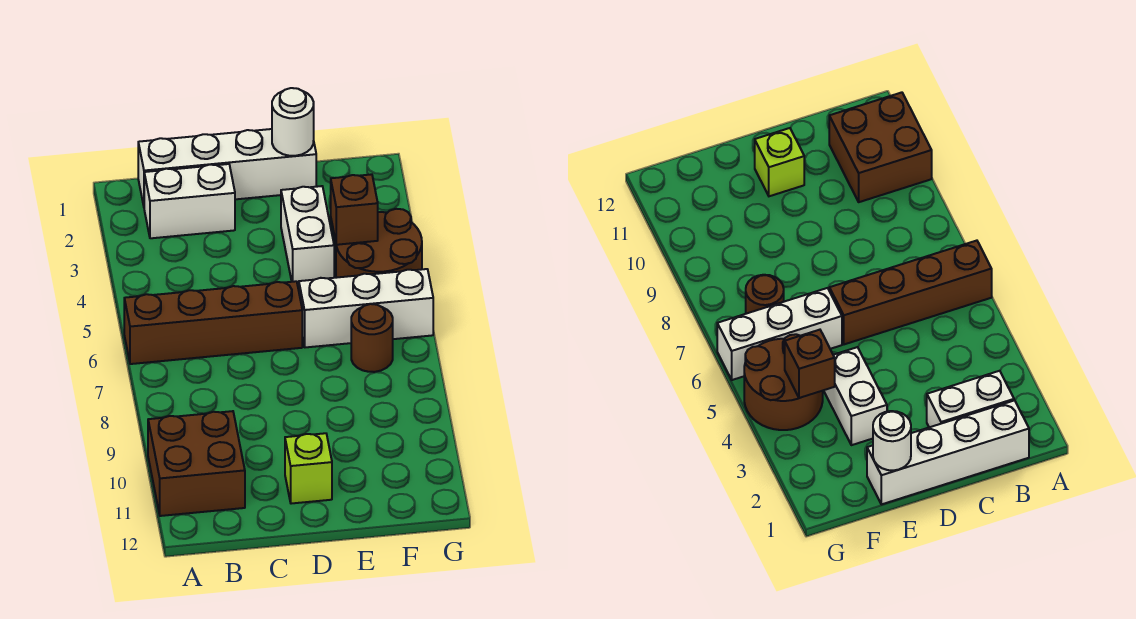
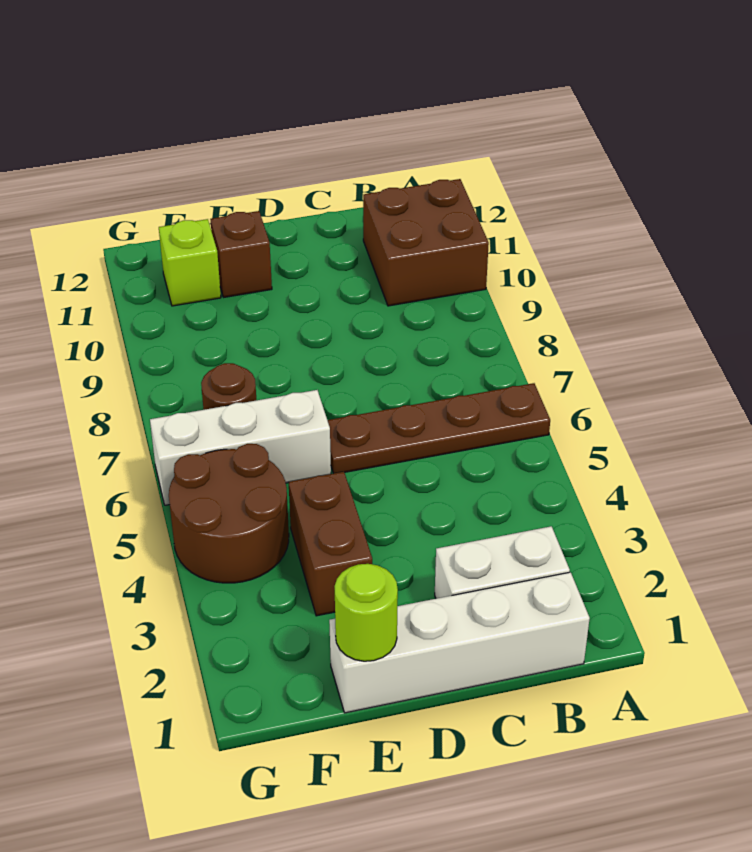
brown 1x4 brick [124,281,302,364] -> brown 1x4 plate [328,383,550,473]
lime 1x1 brick [285,433,332,504] -> lime 1x1 brick moved to [159,219,221,306]
white 1x1 round brick [272,88,314,156] -> lime 1x1 round brick [335,564,398,661]
white 1x2 brick [281,186,334,286] -> brown 1x2 brick [289,472,372,616]
brown 1x1 brick [331,174,378,245] -> brown 1x1 brick moved to [210,211,272,297]

